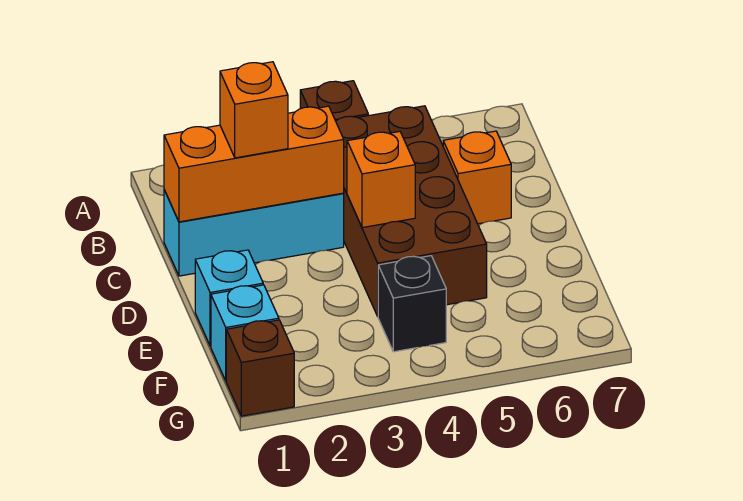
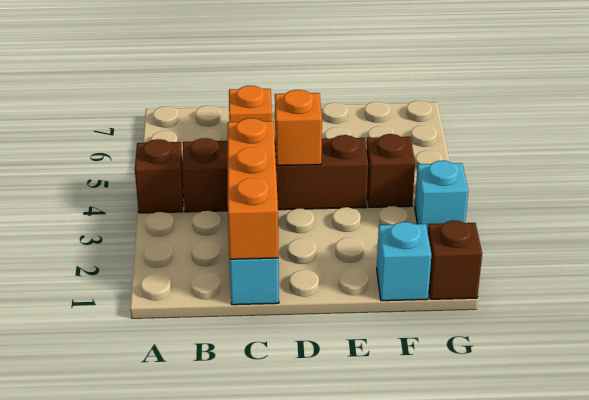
brown 2x4 brick [336,106,487,316] -> brown 1x4 brick [182,135,368,212]
orange 1x1 brick [220,62,288,158] -> none
cyan 1x1 brick [195,250,263,346] -> cyan 1x1 brick moved to [415,161,468,232]
black 1x1 brick [378,256,446,352] -> brown 1x1 brick [366,134,415,207]

